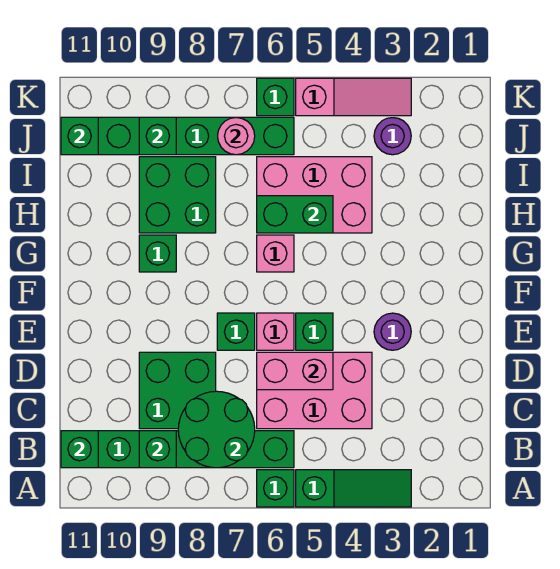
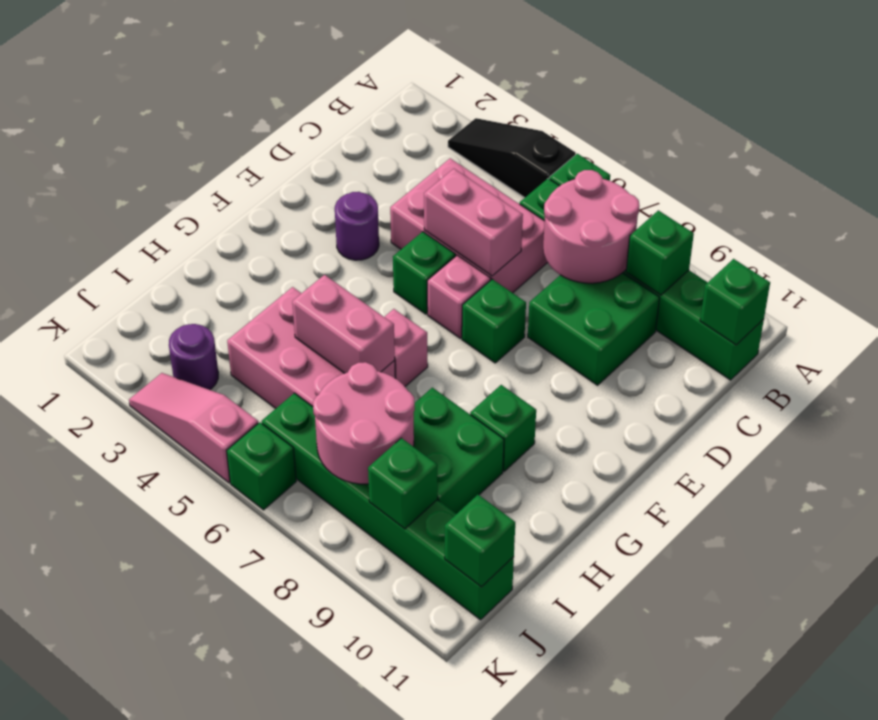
green 1x3 slope [296,470,411,507] -> black 1x3 slope [448,118,576,198]
green 2x2 round brick [178,391,255,468] -> pink 2x2 round brick [543,170,639,283]
green 1x2 brick [257,196,333,233] -> pink 1x2 brick [292,275,395,373]
pink 1x1 round brick [218,117,255,155] -> pink 2x2 round brick [313,362,415,484]

